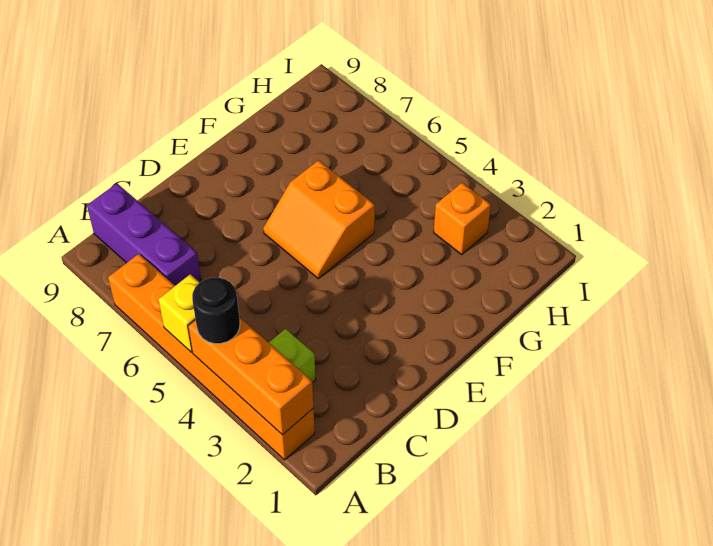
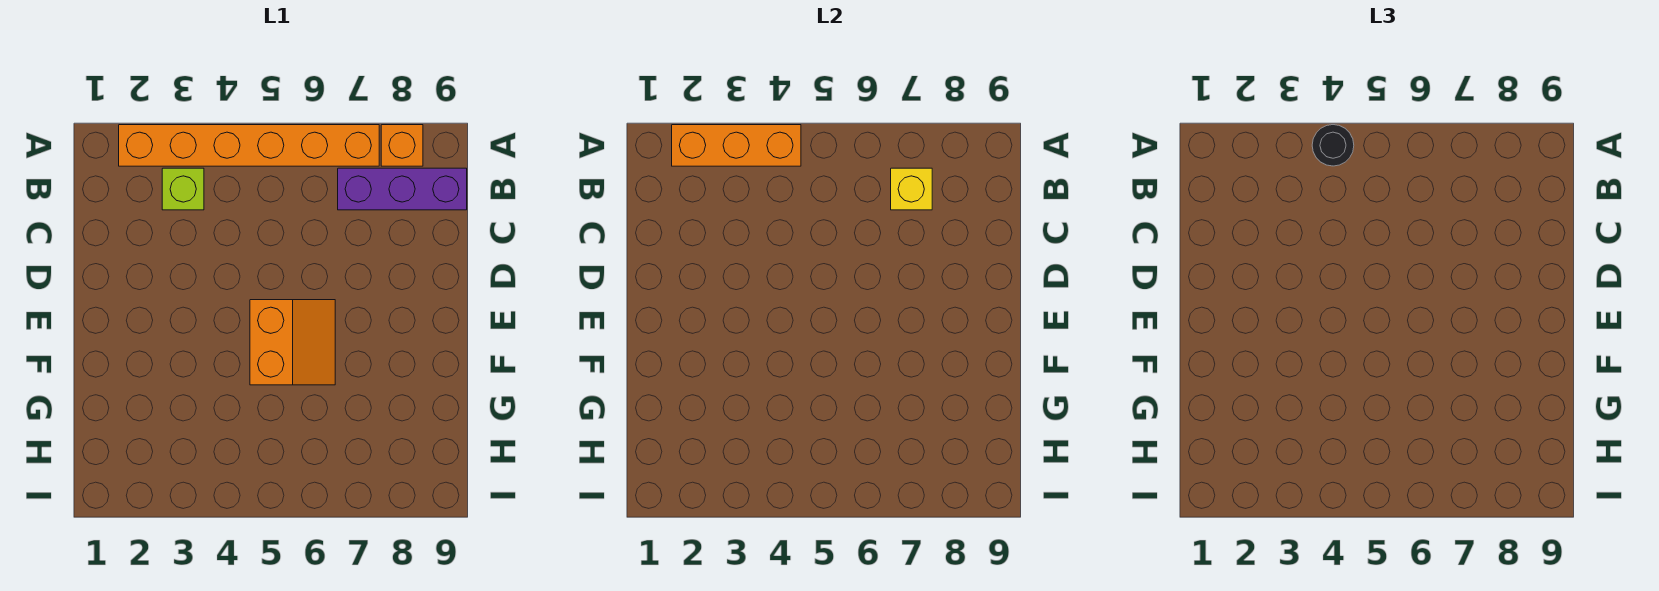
yellow 1x1 brick [158,274,200,353] -> yellow 1x1 brick moved to [891,168,932,210]
orange 2x2 slope [263,160,375,279] -> orange 2x2 slope turned to [250,300,335,385]
orange 1x1 brick [434,183,491,254] -> orange 1x1 brick moved to [381,125,423,166]

